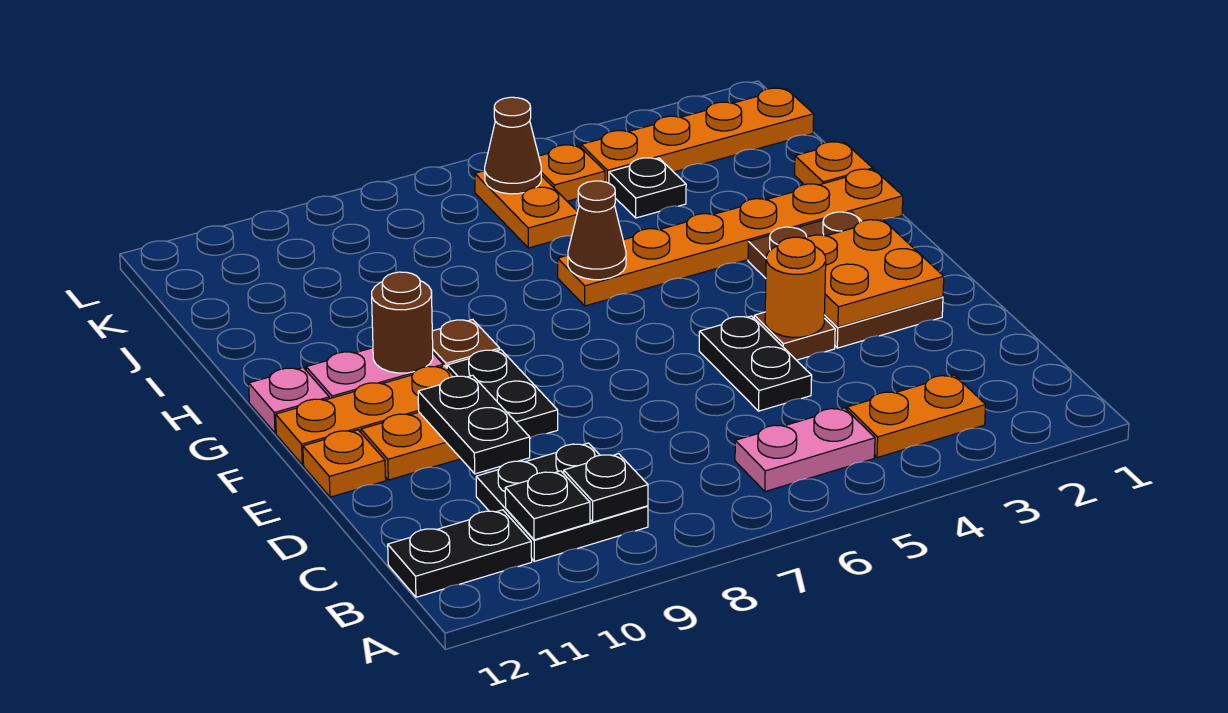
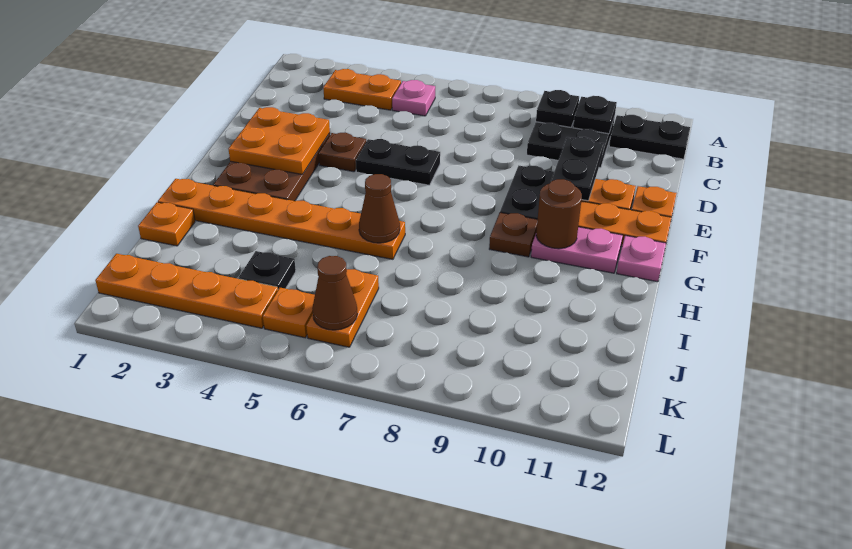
pink 1x2 plate [735,408,875,491] -> pink 1x1 plate [392,80,435,116]
black 1x2 plate [699,316,812,411] -> black 1x2 plate turned to [356,139,440,185]
orange 1x1 round brick [765,237,826,337] -> none

